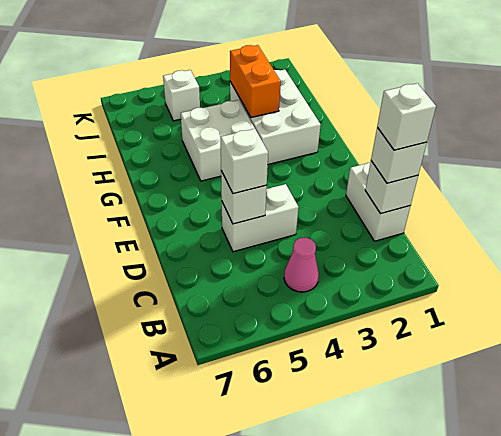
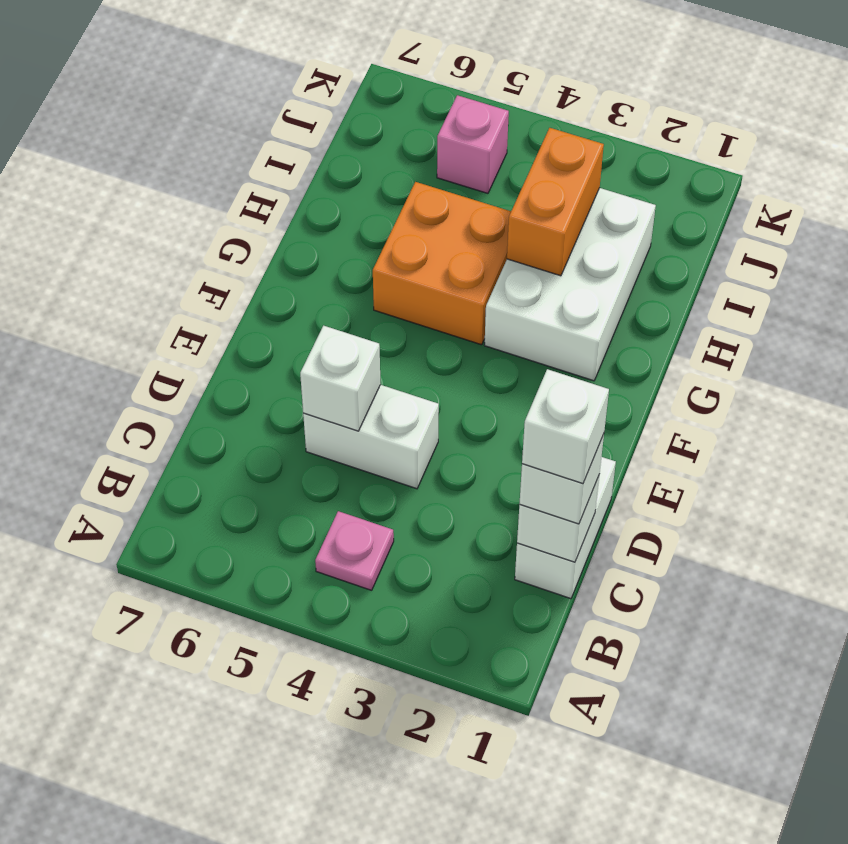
pink 1x1 cone [284,237,319,292] -> pink 1x1 plate [315,511,394,590]
white 1x1 brick [221,129,268,194] -> none
white 2x2 brick [181,100,255,181] -> orange 2x2 brick [373,182,511,345]
white 1x1 brick [163,70,200,121] -> pink 1x1 brick [437,95,509,193]

